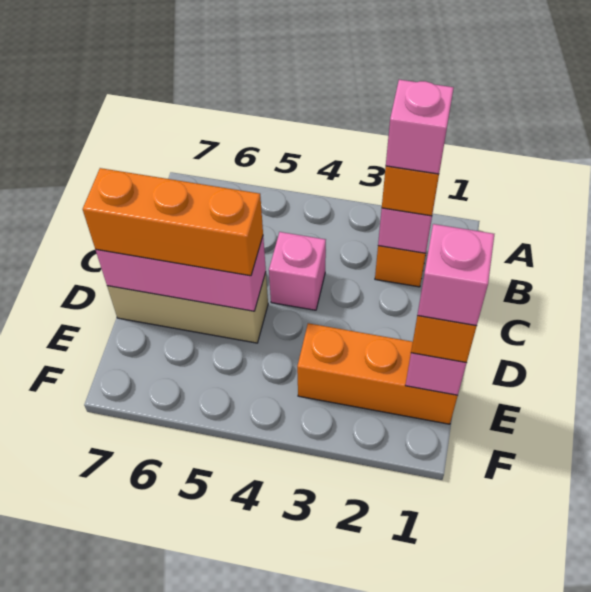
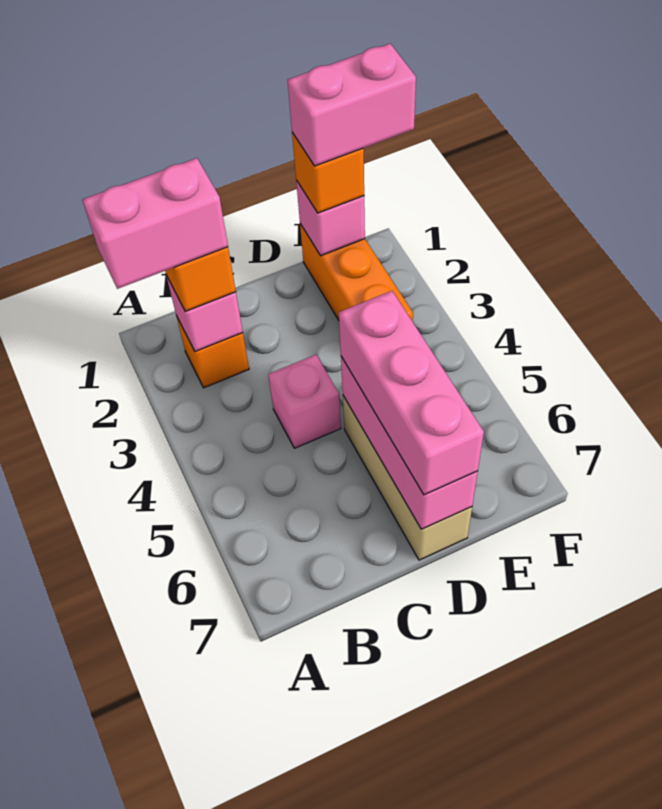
pink 1x1 brick [386,80,454,174] -> pink 1x2 brick [82,158,228,289]
orange 1x3 brick [83,168,263,276] -> pink 1x3 brick [339,291,484,495]
pink 1x1 brick [417,224,494,326] -> pink 1x2 brick [288,44,416,166]

